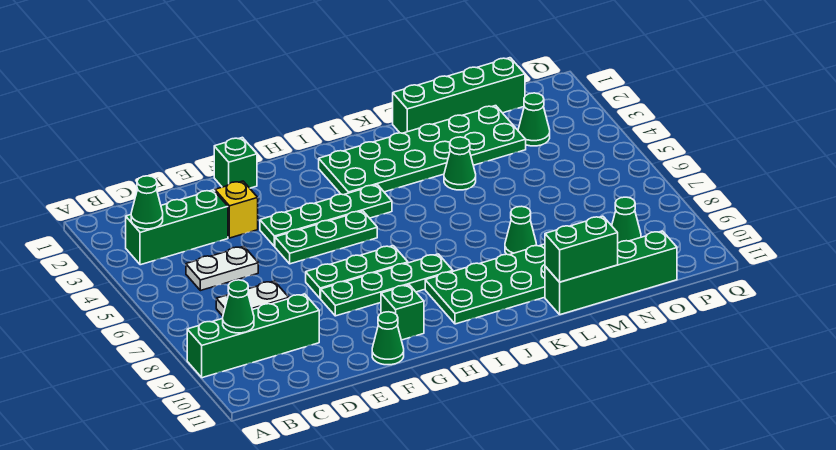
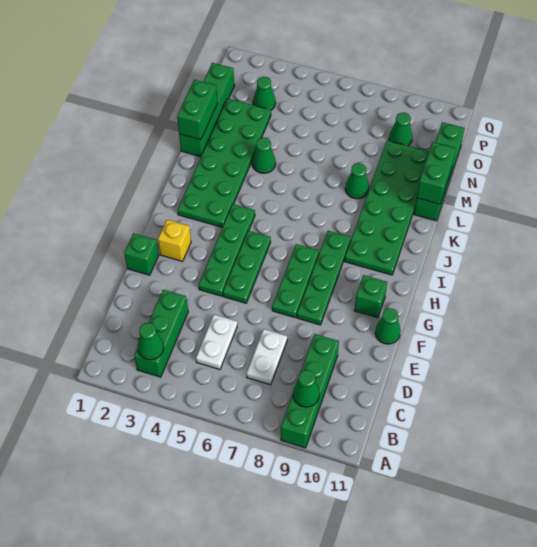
yellow 1x1 brick [215,181,258,238] -> yellow 1x1 brick moved to [158,220,191,261]
none -> green 1x2 brick [177,80,217,140]

